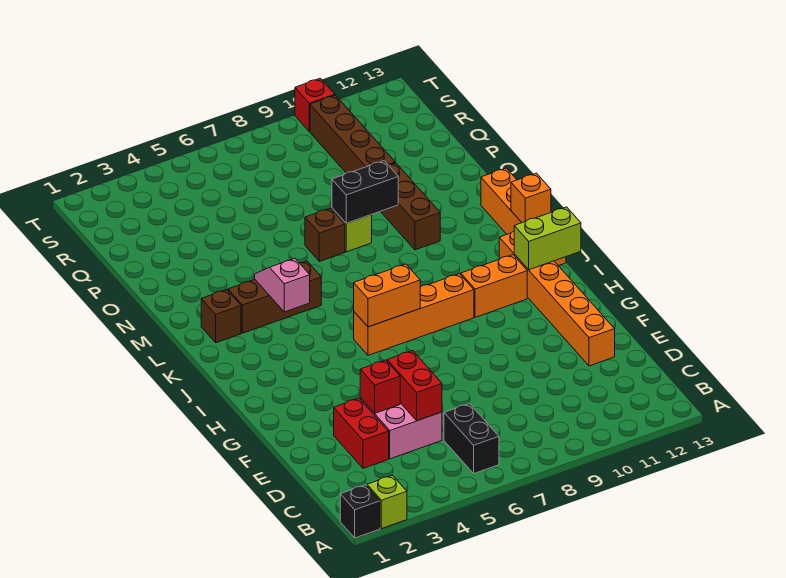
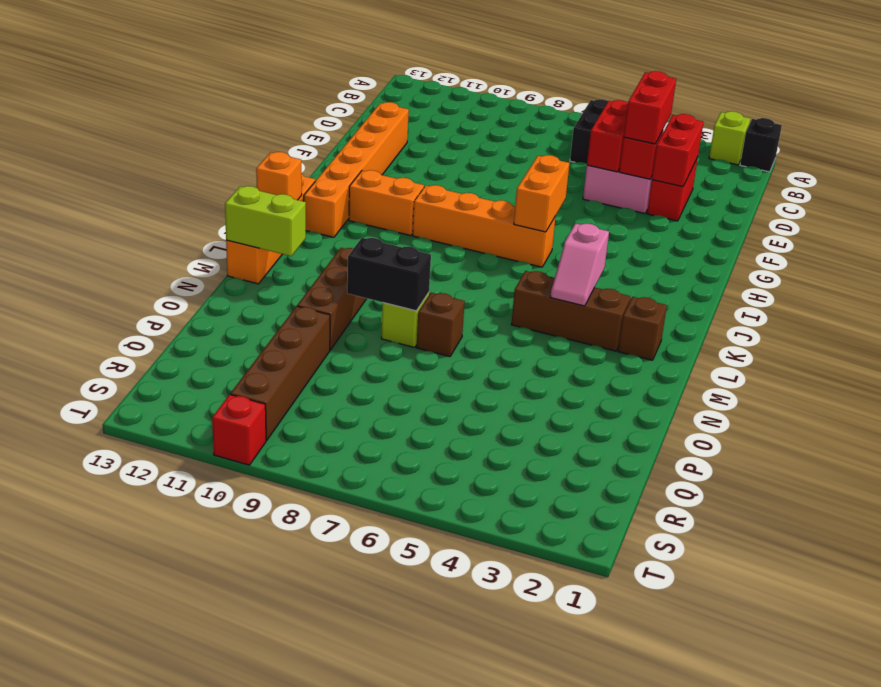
none -> red 1x2 brick [652,114,704,187]
none -> red 1x2 brick [624,71,676,144]
orange 1x2 brick [354,264,420,327] -> orange 1x2 brick turned to [514,155,570,232]
lime 1x2 brick [514,207,581,270] -> lime 1x2 brick moved to [225,186,306,256]

